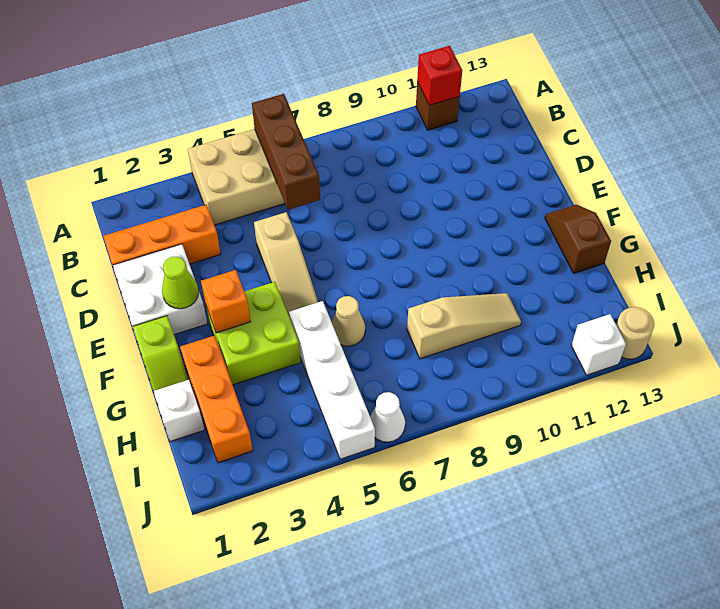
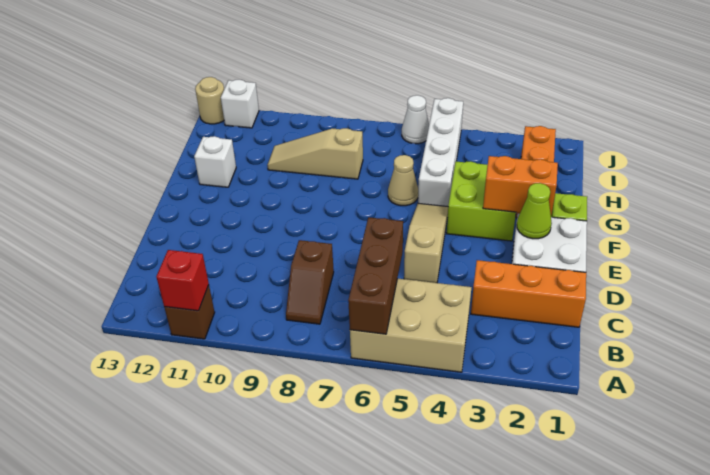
orange 1x1 brick [201,270,251,333] -> orange 1x2 brick [483,156,558,215]
brown 1x2 slope [545,205,611,273] -> brown 1x2 slope moved to [286,240,334,324]
white 1x1 brick [153,380,205,441] -> white 1x1 brick moved to [194,136,236,187]

